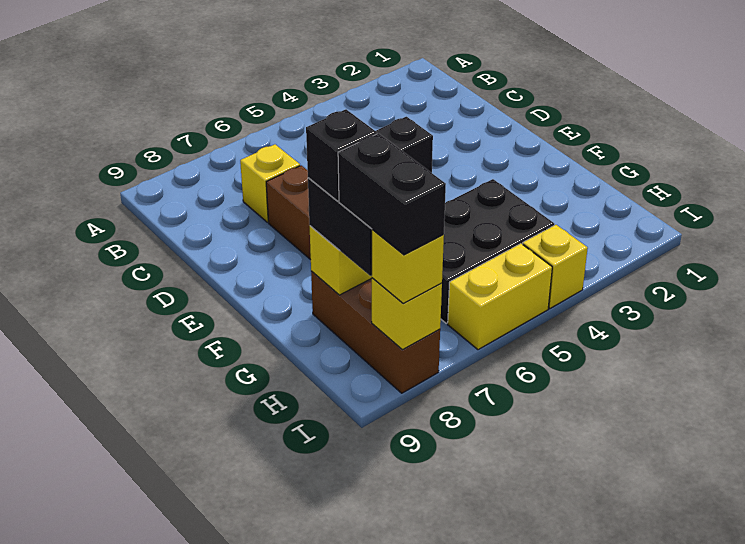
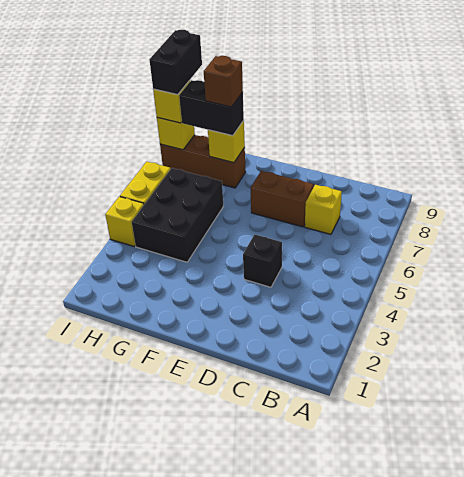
black 1x1 brick [306,109,377,201] -> brown 1x1 brick [204,56,243,107]
black 1x2 brick [338,133,446,255] -> black 1x2 brick turned to [149,30,202,95]

